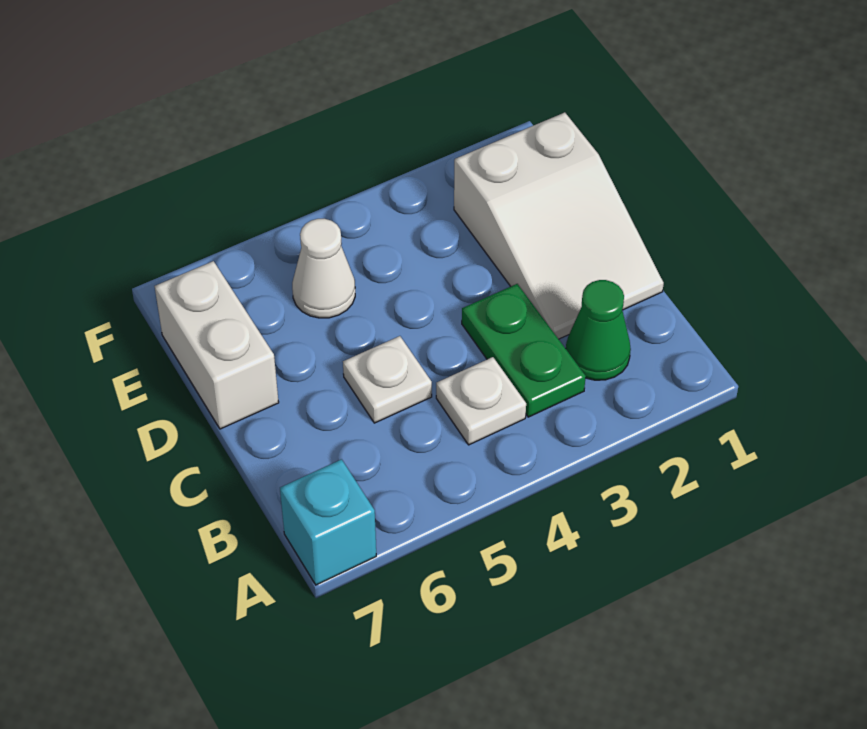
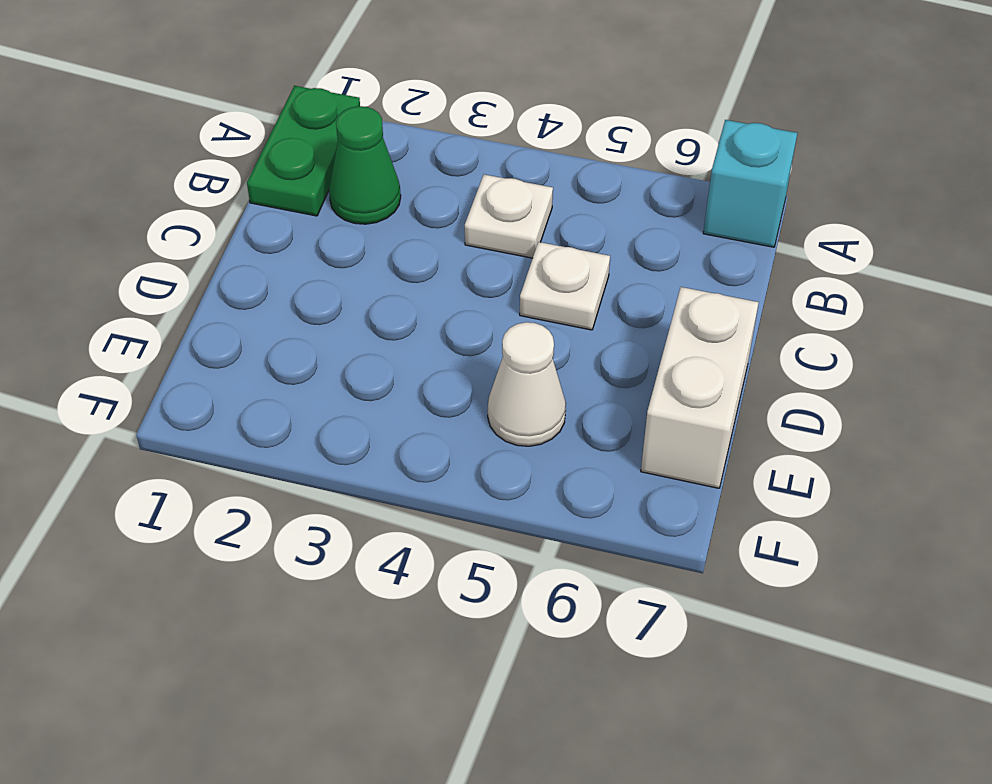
green 1x2 plate [462,284,586,417] -> green 1x2 plate moved to [247,86,360,216]
white 2x3 slope [454,112,664,339] -> none

